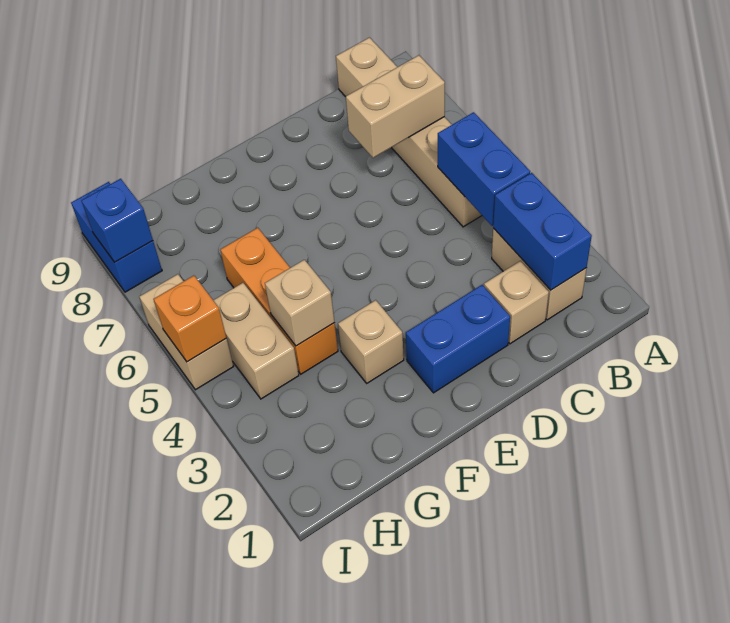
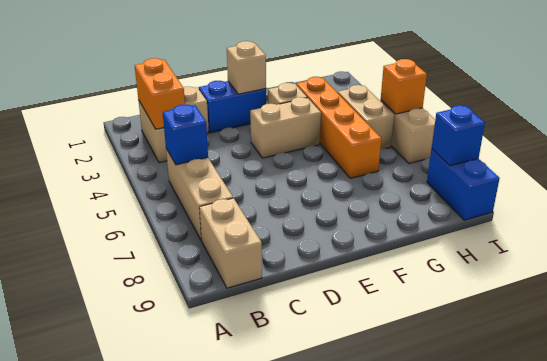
blue 1x2 brick [493,173,592,290] -> orange 1x2 brick [135,58,185,129]
blue 1x2 brick [438,112,530,226] -> blue 1x1 brick [163,104,208,165]
tan 1x2 brick [346,55,445,158] -> tan 1x2 brick moved to [250,97,321,158]
orange 1x3 brick [220,228,338,374] -> orange 1x4 brick [296,77,381,178]
tan 1x1 brick [265,260,334,346] -> tan 1x1 brick moved to [227,41,266,94]

